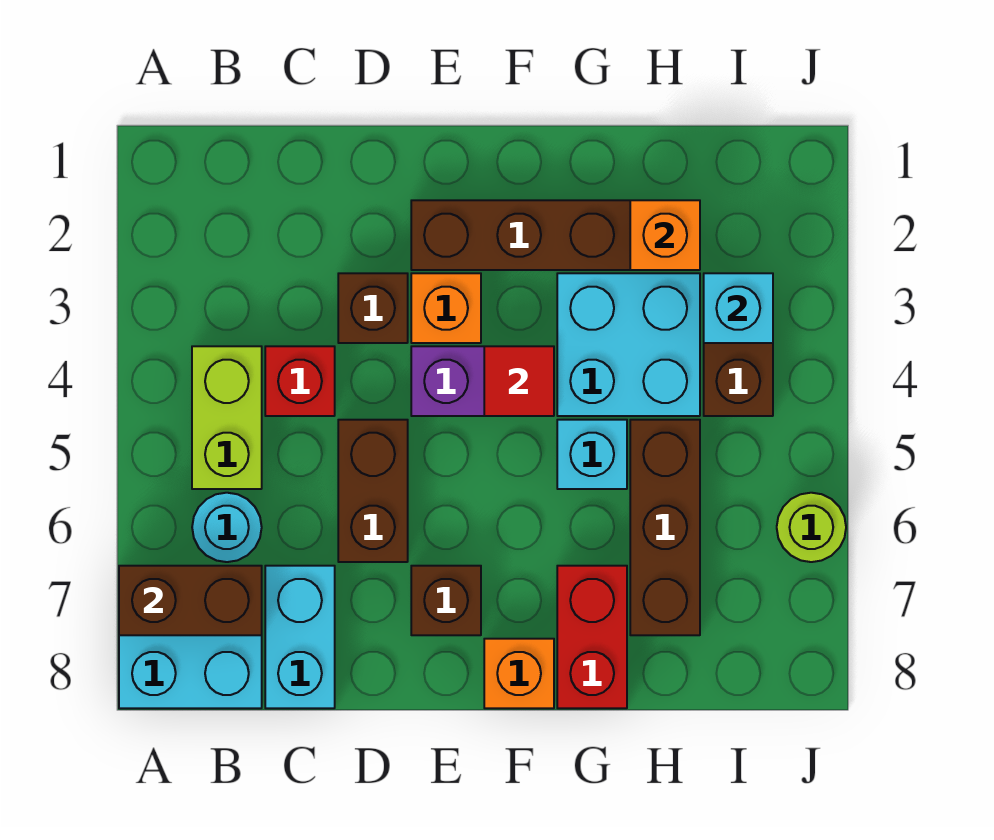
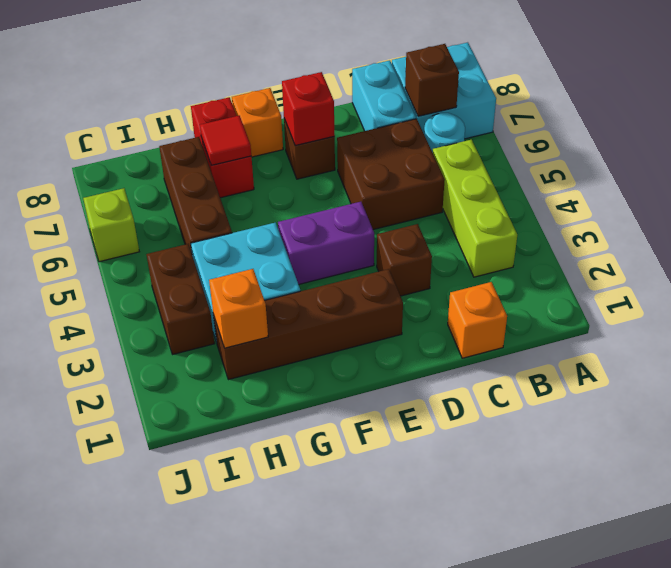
brown 1x2 brick [119,566,262,635] -> brown 1x1 brick [405,44,459,116]
lime 1x2 brick [192,346,262,489] -> lime 1x3 brick [433,140,517,277]
red 1x1 brick [265,346,335,416] -> red 1x1 brick moved to [282,72,335,146]
brown 1x2 brick [338,420,408,562] -> brown 2x2 brick [337,119,445,230]
orange 1x1 brick [411,273,481,343] -> orange 1x1 brick moved to [448,282,507,358]
red 1x1 tile [484,346,554,416] -> red 1x1 tile moved to [200,115,251,165]
cyan 1x1 brick [557,420,627,489] -> none
cyan 1x1 brick [704,273,773,343] -> none
lime 1x1 round brick [777,493,846,562] -> lime 1x1 brick [83,188,139,262]

